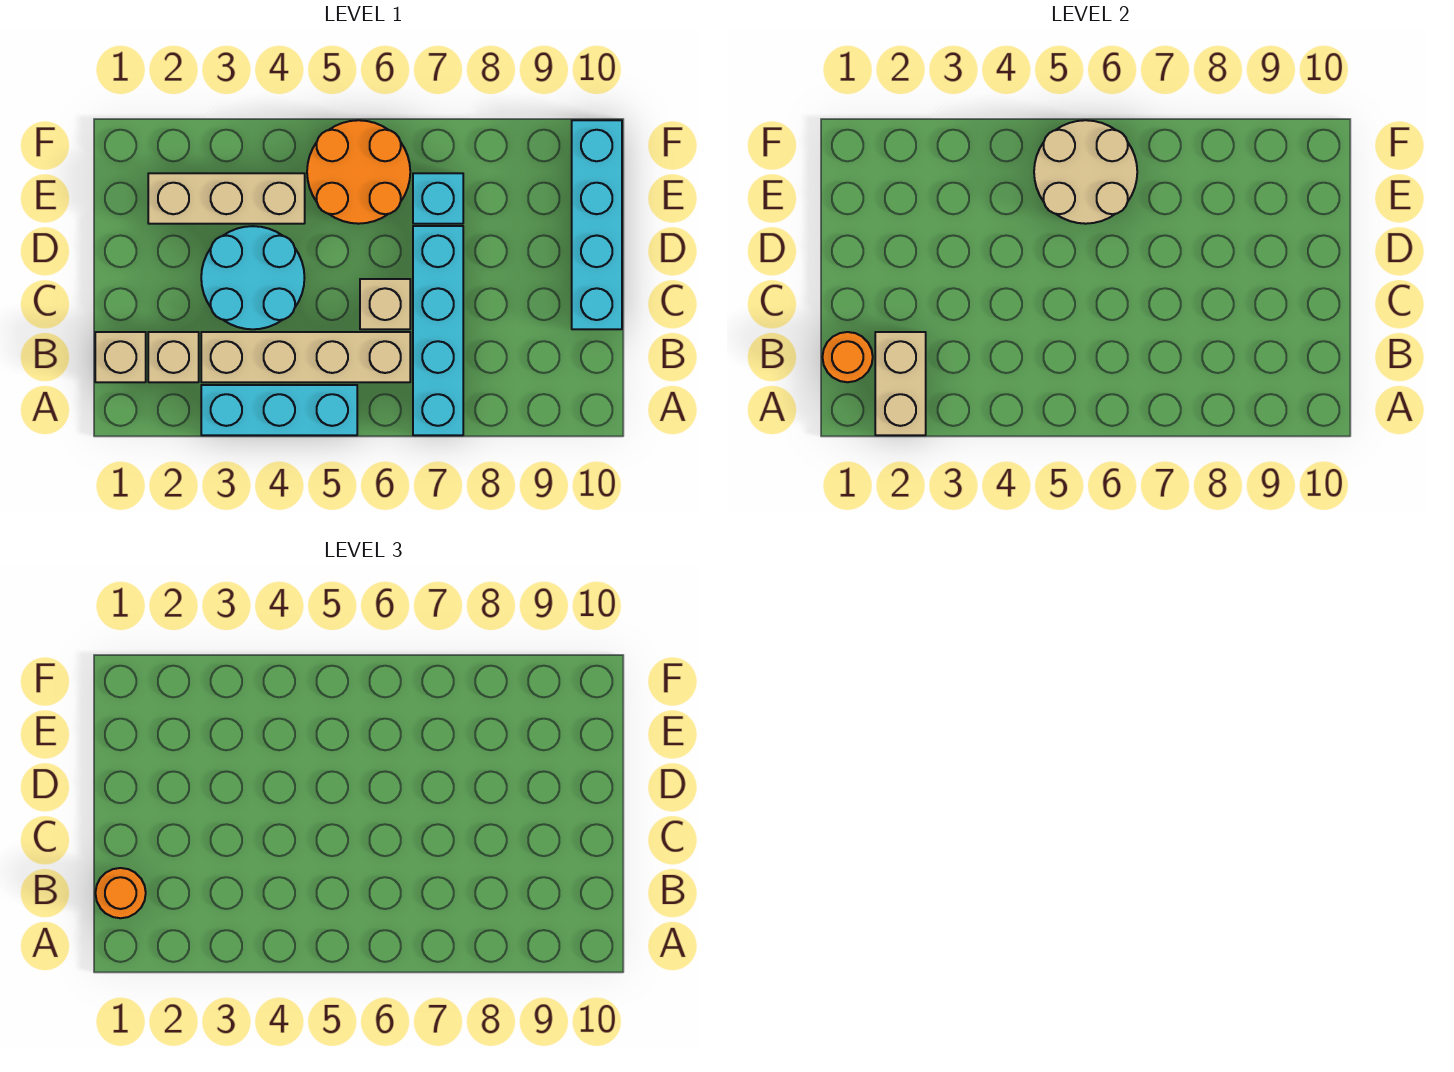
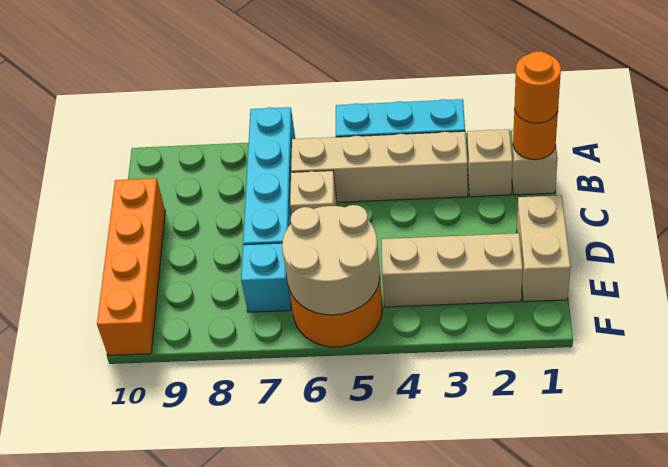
tan 1x2 brick [875,332,926,435] -> tan 1x2 brick moved to [517,195,570,302]
cyan 2x2 round brick [201,226,304,329] -> none
cyan 1x4 brick [572,120,622,329] -> orange 1x4 brick [97,178,165,355]

